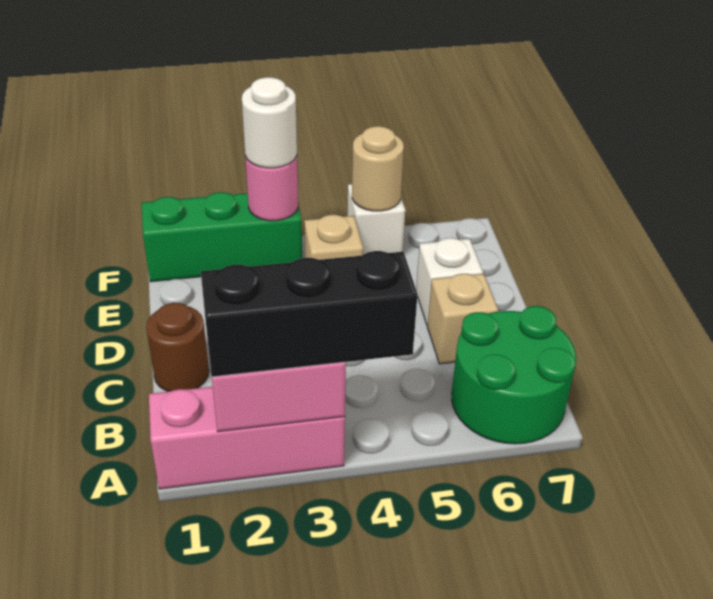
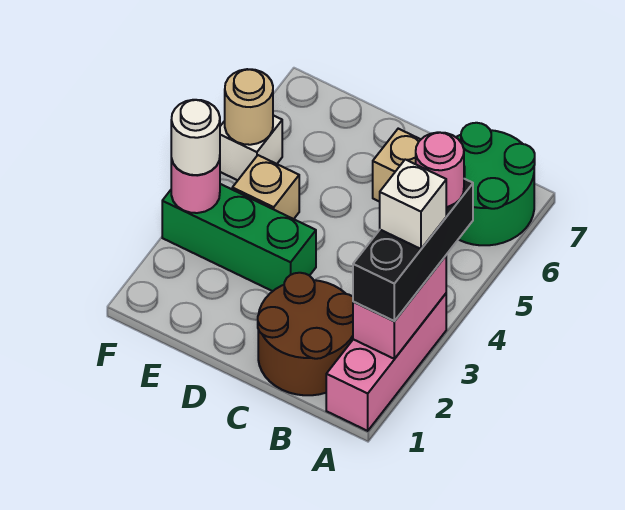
none -> pink 1x1 round brick [416,132,464,207]
brown 1x1 round brick [146,303,209,391] -> brown 2x2 round brick [258,273,353,395]
white 1x1 brick [416,238,483,325] -> white 1x1 brick moved to [380,160,446,249]
green 1x3 brick [142,192,302,282] -> green 1x3 brick turned to [162,184,316,291]

